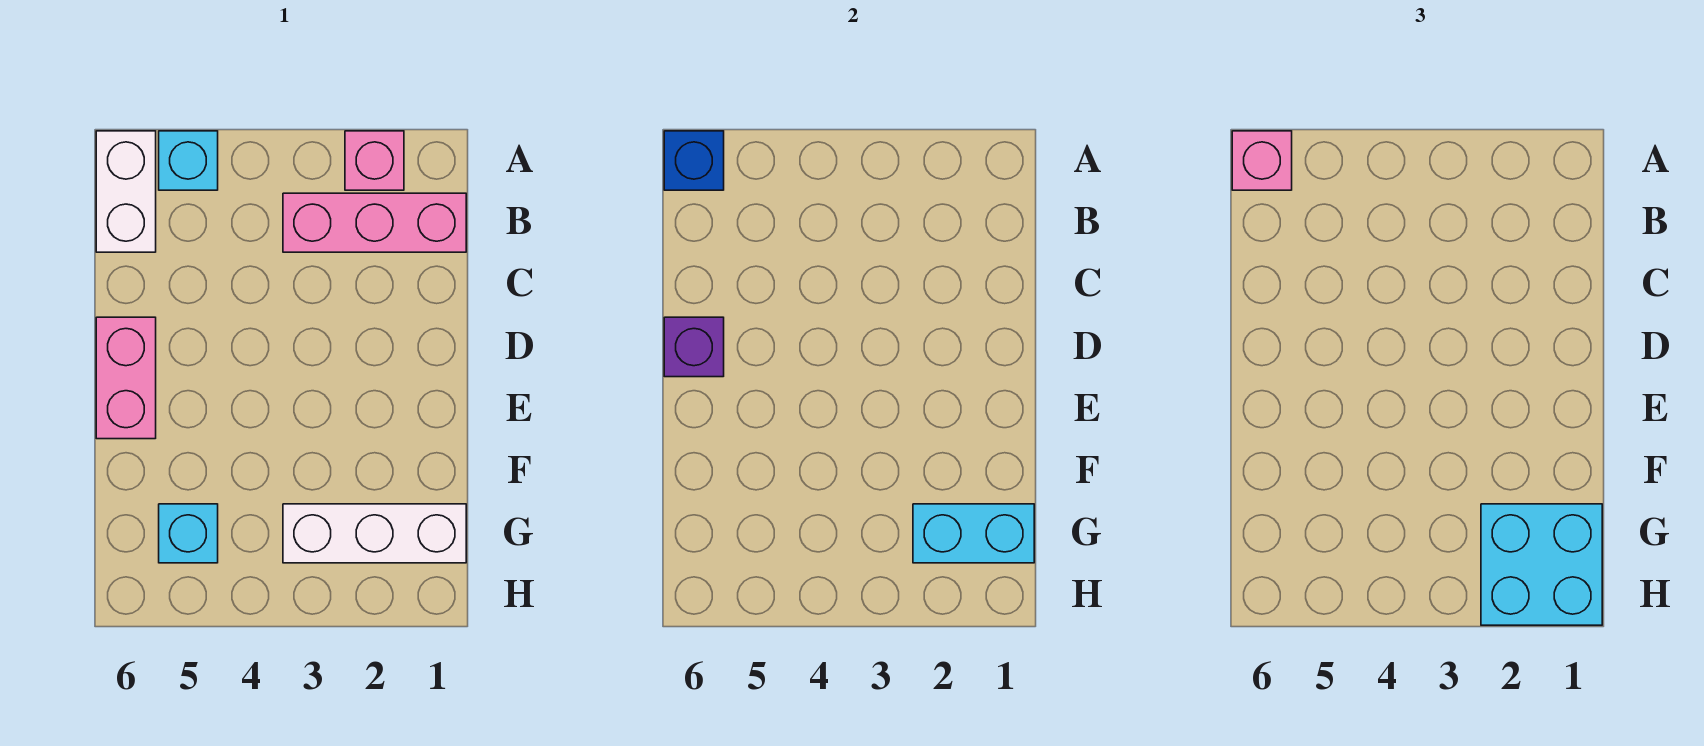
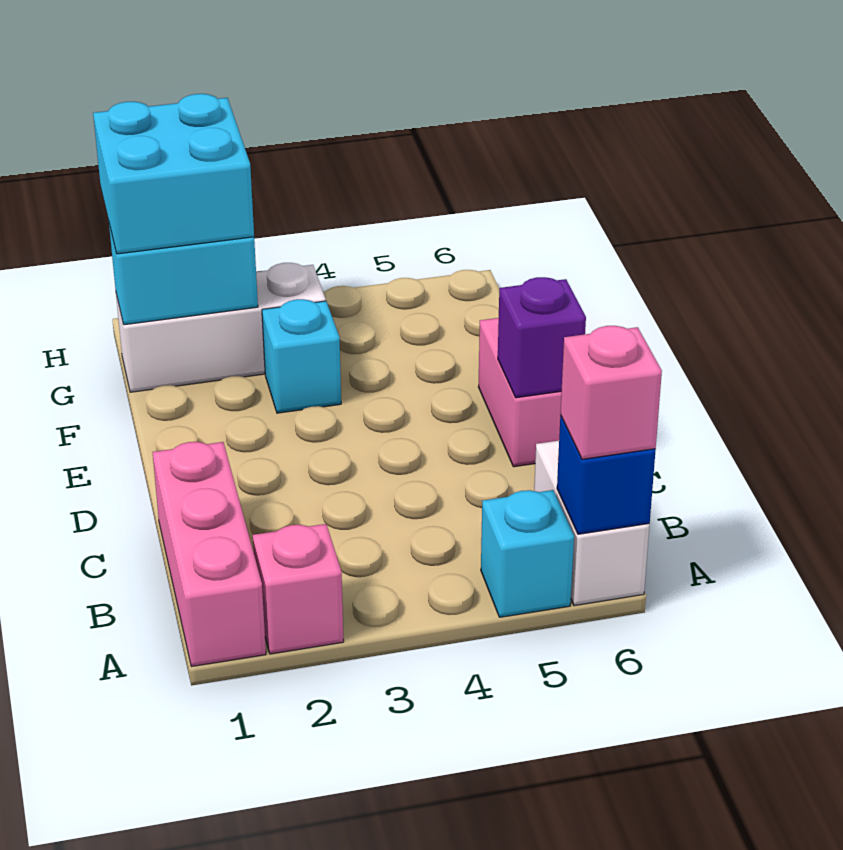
pink 1x3 brick [283,193,466,252] -> pink 1x3 brick turned to [153,442,266,667]
cyan 1x1 brick [159,504,218,563] -> cyan 1x1 brick moved to [262,299,341,413]

